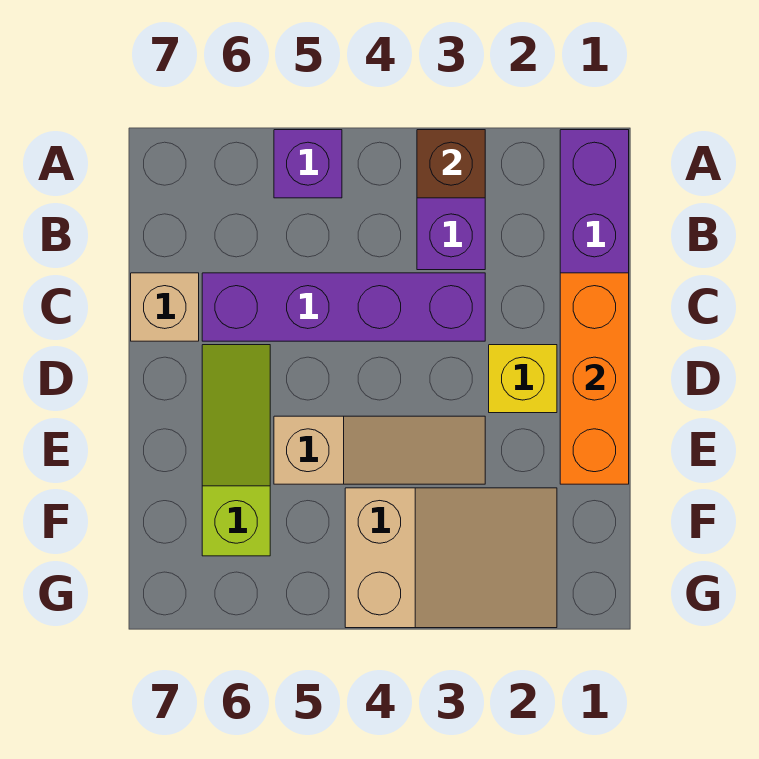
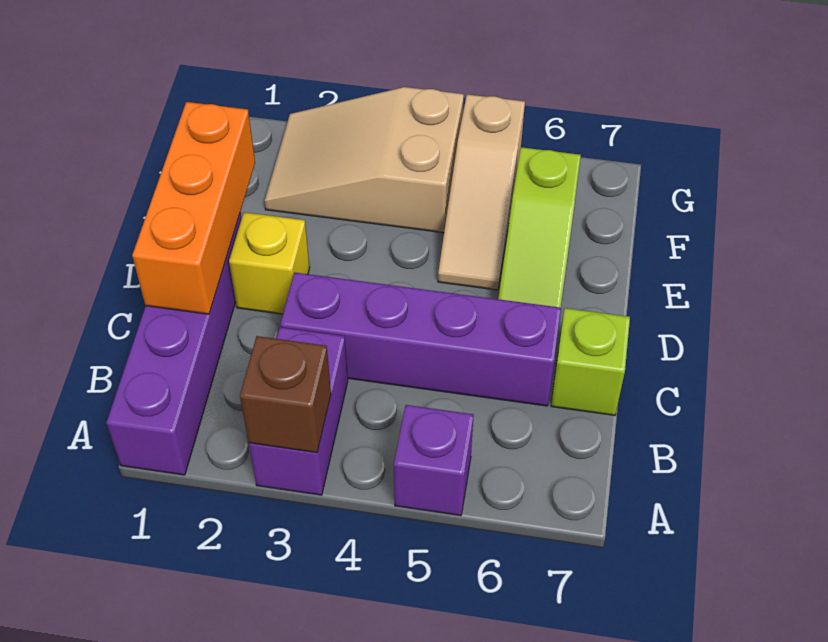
tan 1x1 brick [131,273,199,341] -> lime 1x1 brick [551,308,630,415]
tan 1x3 slope [274,416,485,484] -> tan 1x3 slope turned to [438,94,525,290]

